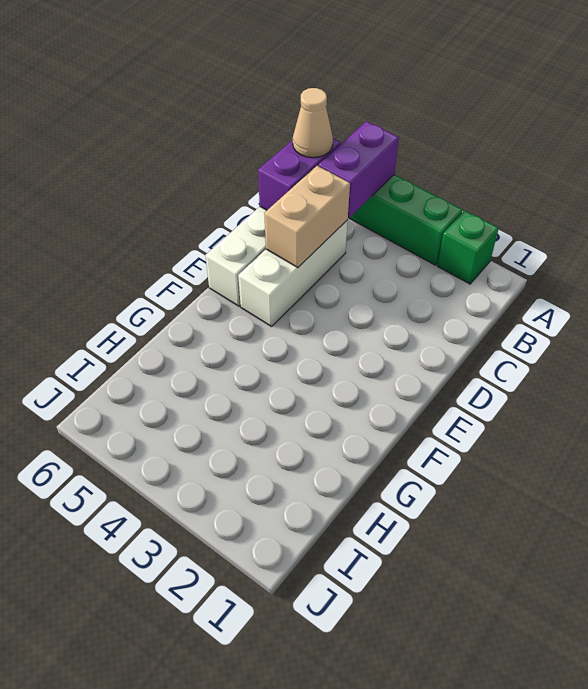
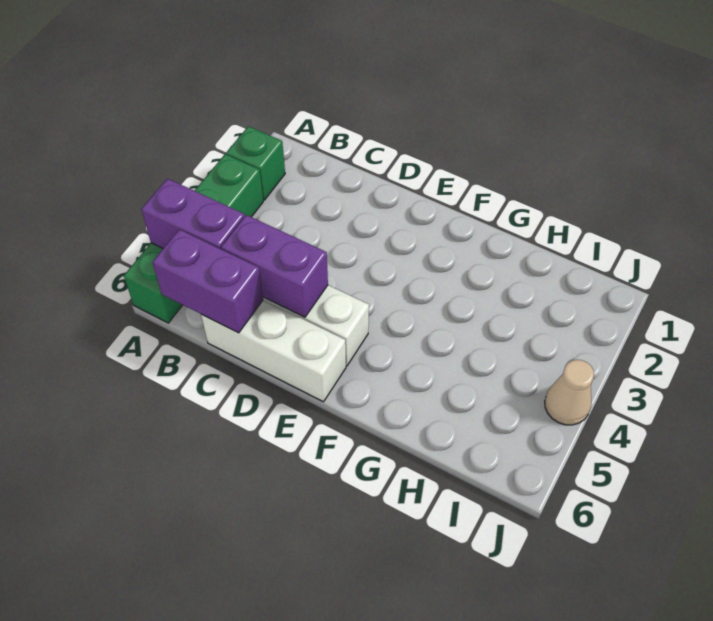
tan 1x1 cone [293,88,333,158] -> tan 1x1 cone moved to [545,360,594,425]
tan 1x2 brick [264,166,350,268] -> purple 1x2 brick [221,215,328,317]

